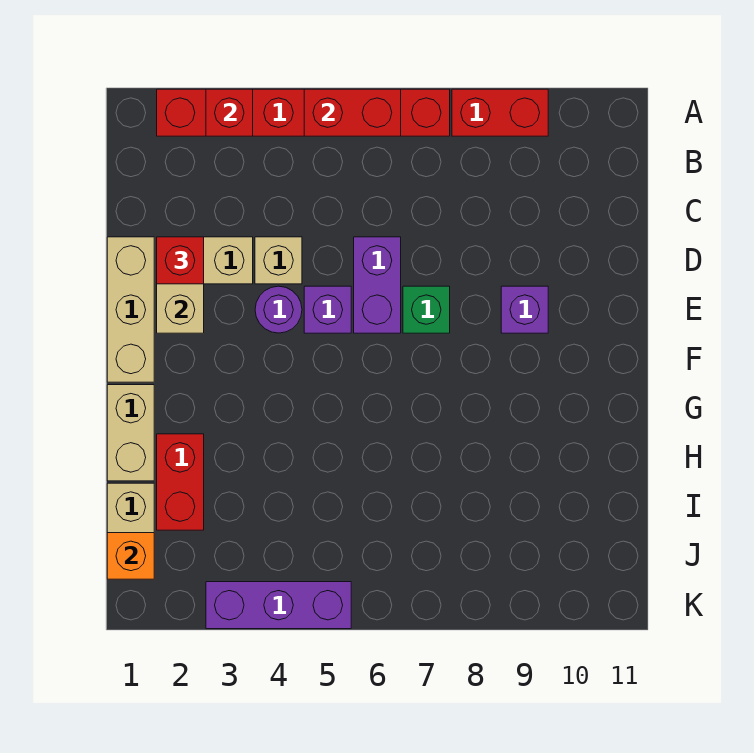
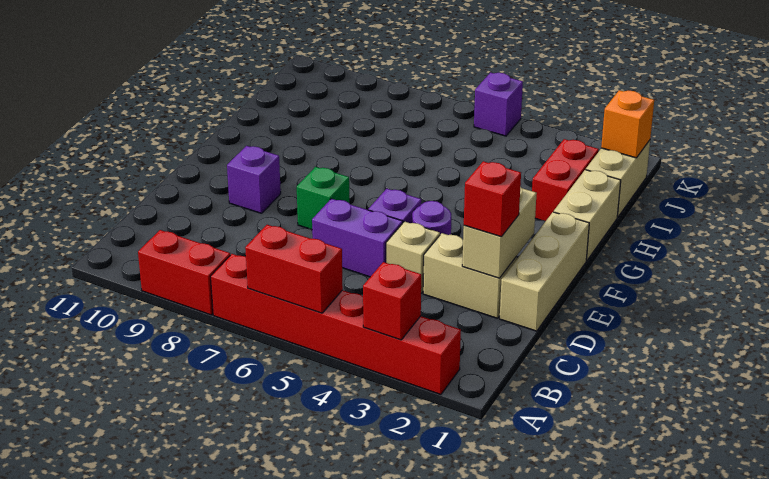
purple 1x2 brick [354,237,401,333] -> purple 1x2 brick turned to [312,199,403,277]
purple 1x3 brick [206,582,351,629] -> purple 1x1 brick [474,73,523,136]

